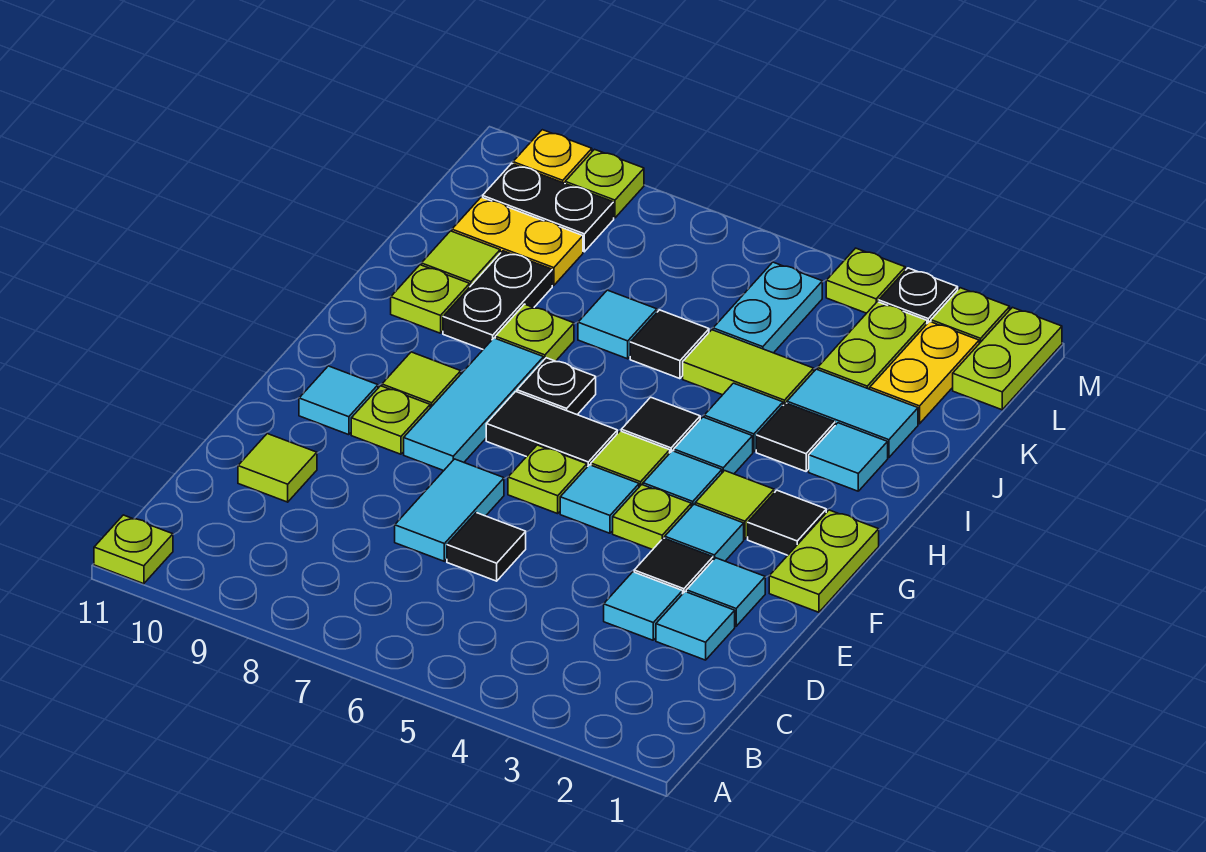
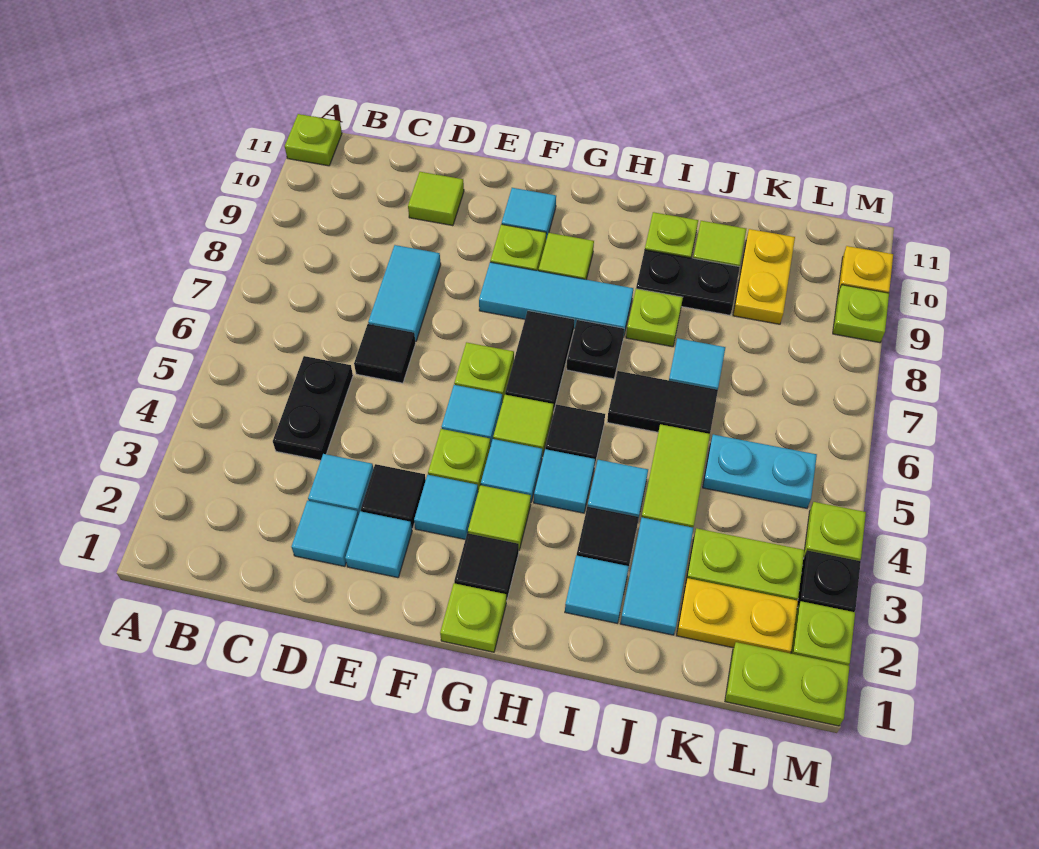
cyan 1x2 tile [395,459,504,561] -> cyan 1x2 tile turned to [368,245,441,342]
lime 1x2 plate [769,510,879,612] -> lime 1x1 plate [440,583,506,652]
black 1x1 tile [630,310,709,379] -> black 1x2 tile [607,371,718,434]
black 1x2 plate [483,163,614,252] -> black 1x2 plate moved to [273,356,353,460]

